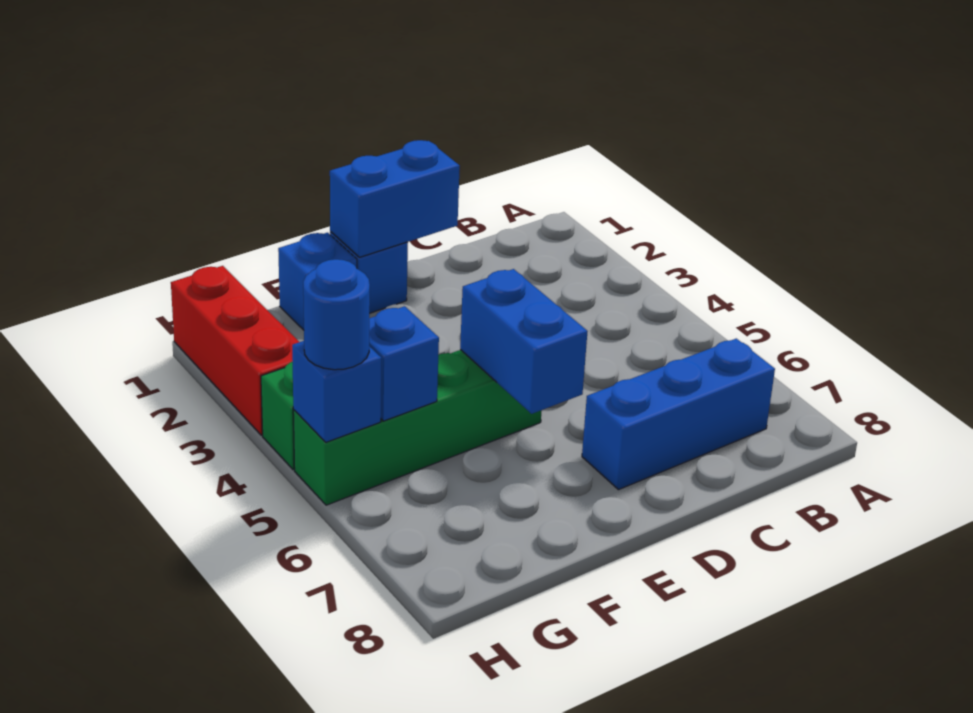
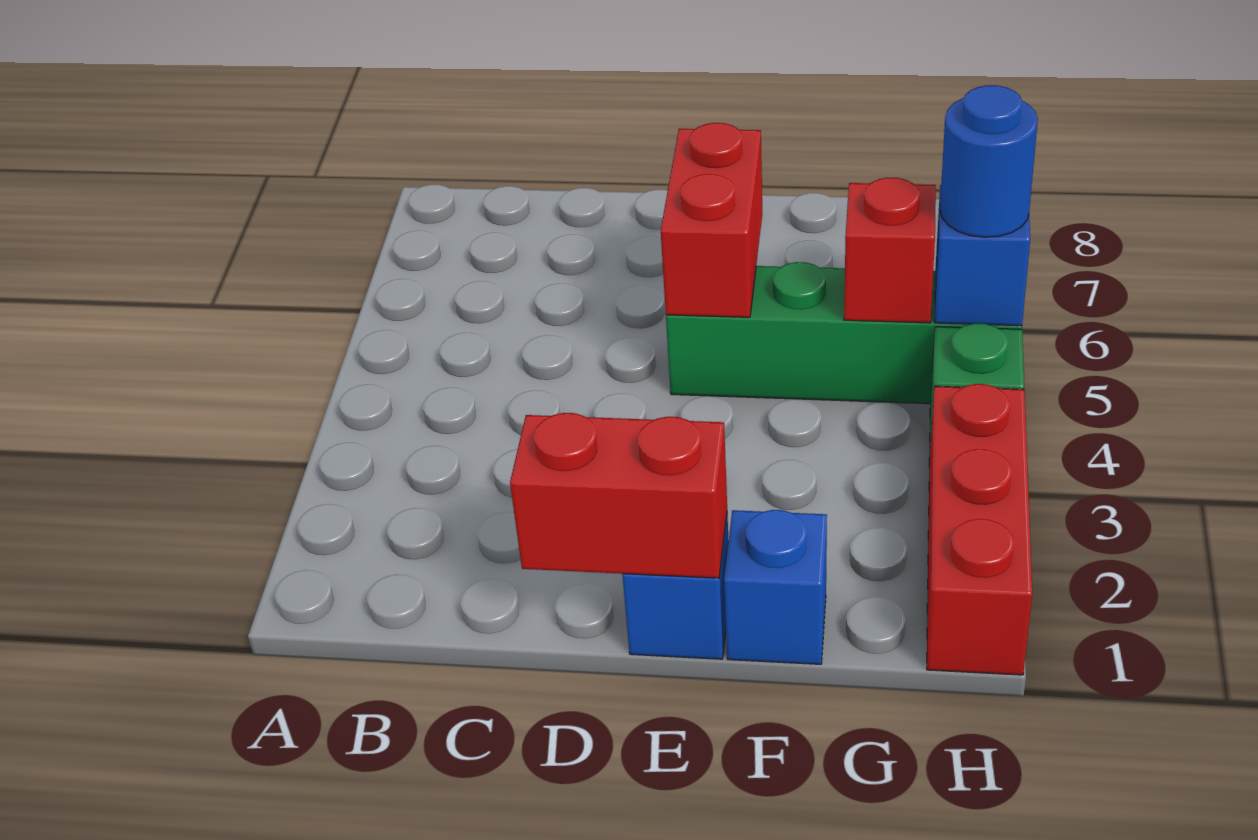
blue 1x3 brick [582,339,775,490] -> none
blue 1x2 brick [330,140,460,257] -> red 1x2 brick [510,413,727,578]
blue 1x2 brick [460,269,588,414] -> red 1x2 brick [661,123,762,317]
blue 1x1 brick [369,306,439,421] -> red 1x1 brick [844,178,936,323]

